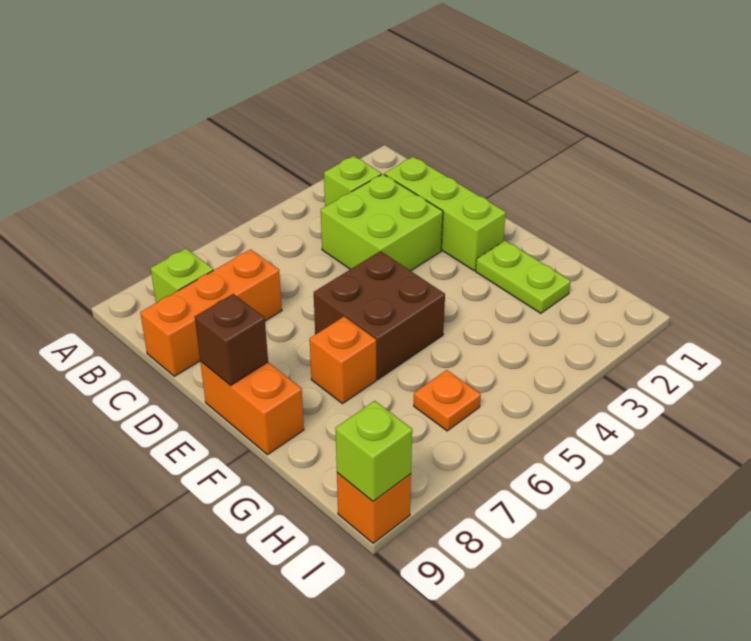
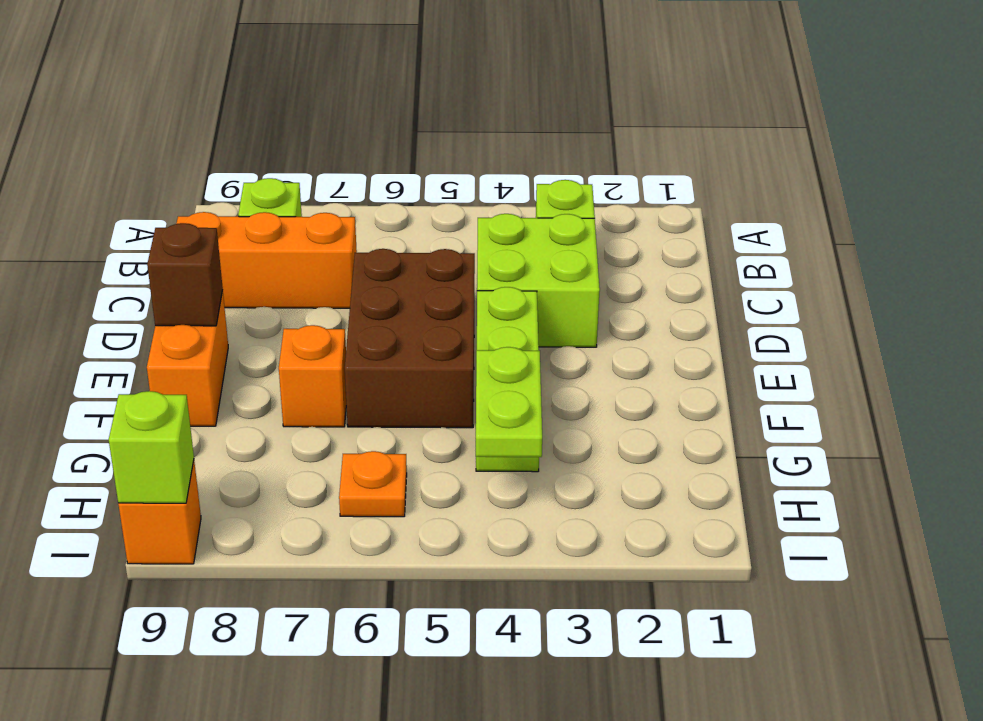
lime 1x3 brick [384,157,506,271] -> lime 1x3 brick moved to [476,287,539,472]
brown 2x2 brick [314,251,445,379] -> brown 2x3 brick [345,249,475,428]
lime 1x2 plate [476,241,571,313] -> lime 1x2 plate moved to [476,347,542,457]

